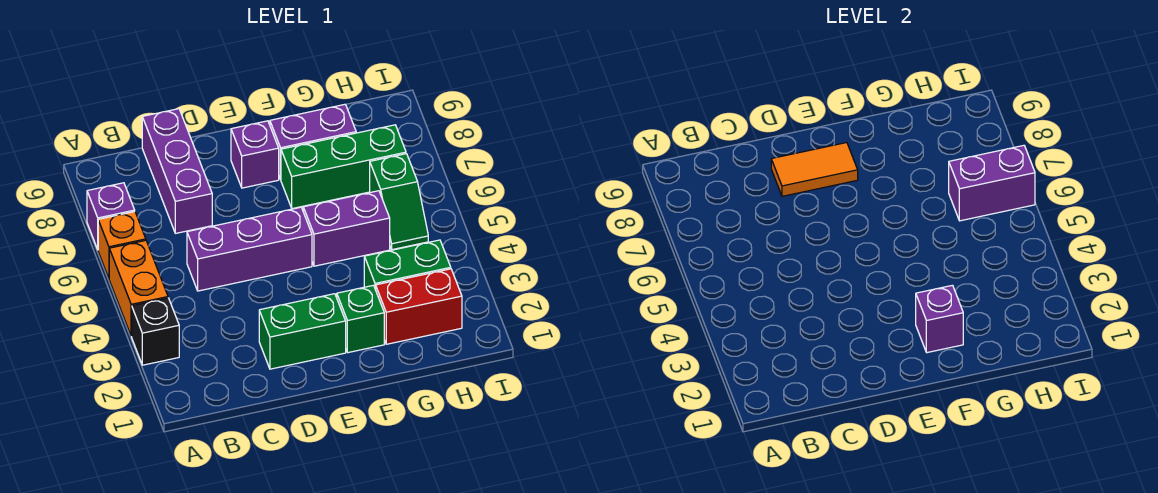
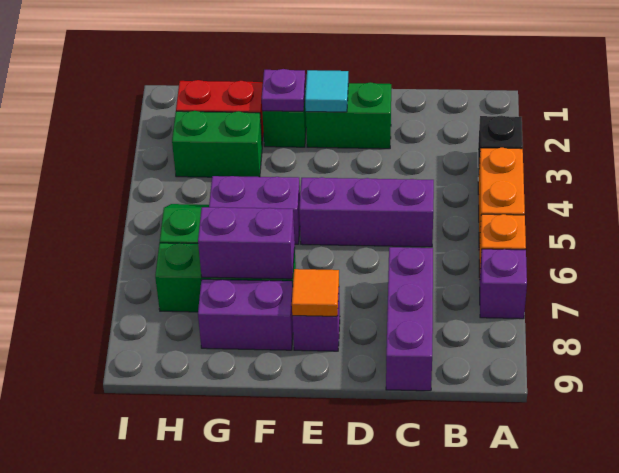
orange 1x2 tile [771,143,858,196] -> orange 1x1 tile [292,269,339,316]
none -> cyan 1x1 tile [305,70,348,112]
purple 1x1 brick [916,285,963,353] -> purple 1x1 plate [262,69,305,111]
purple 1x2 brick [949,145,1035,221] -> purple 1x2 brick moved to [198,207,295,279]

